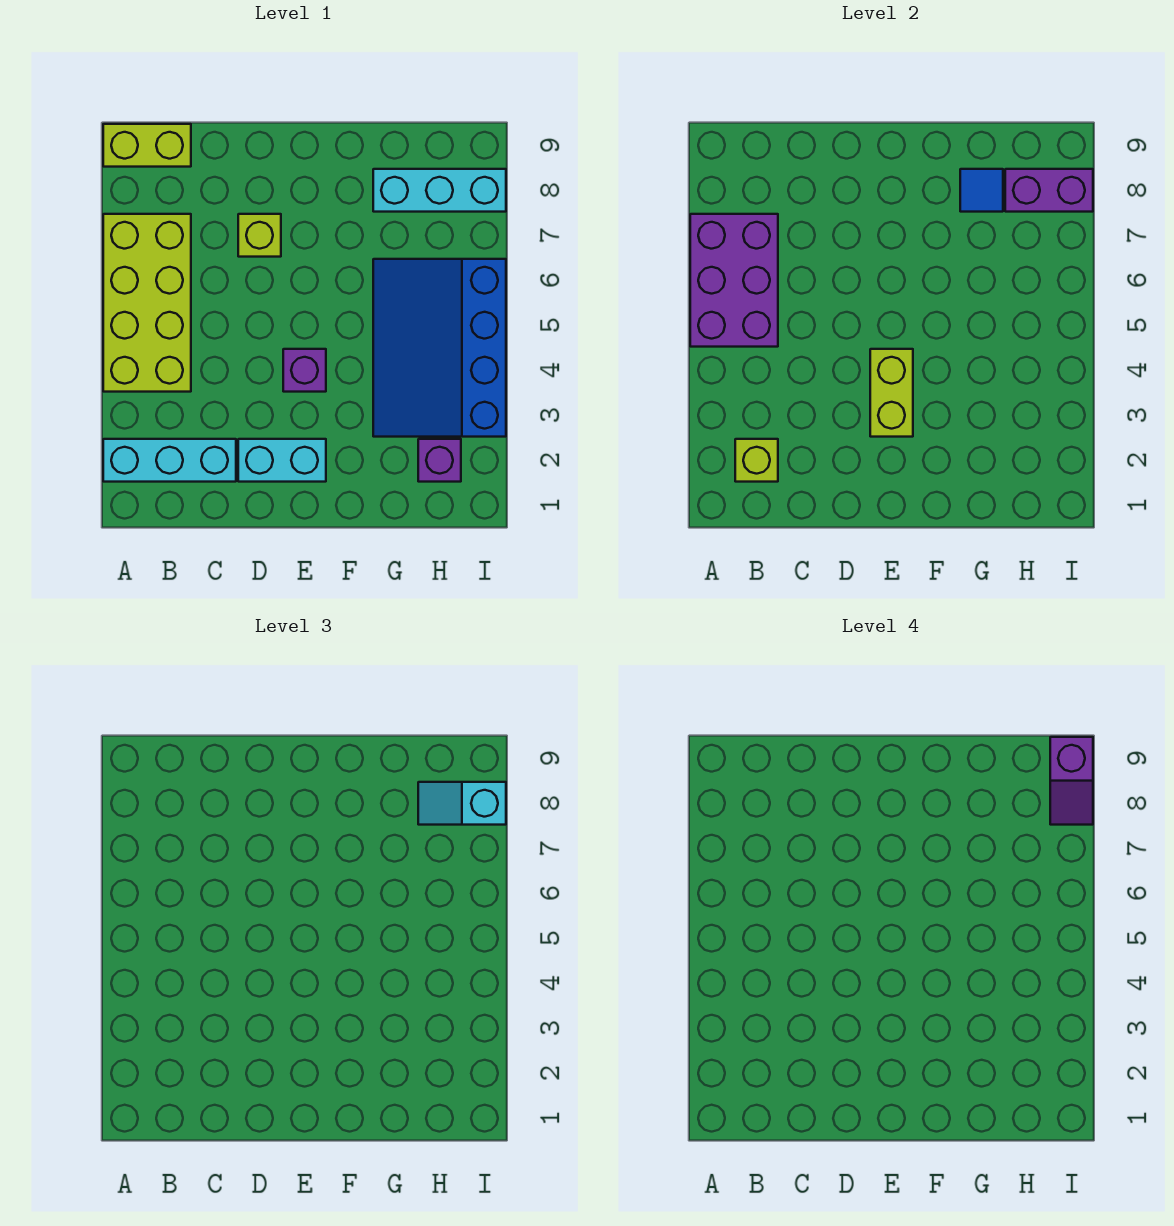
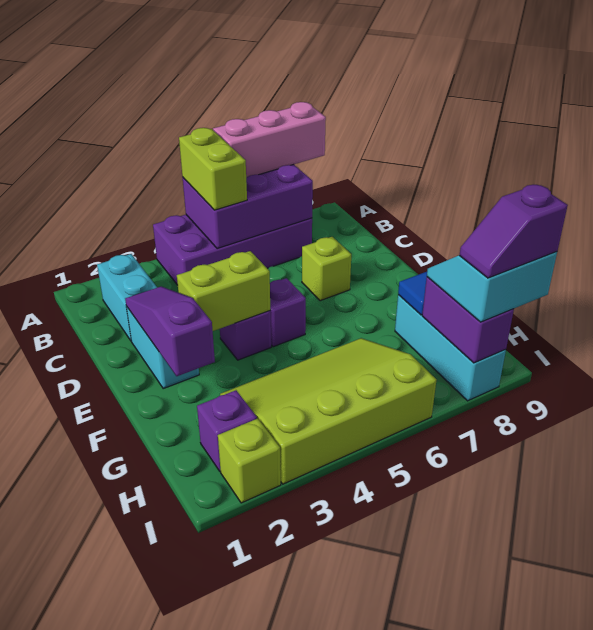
cyan 1x3 brick [103,439,236,482] -> cyan 1x2 brick [97,254,157,341]
lime 2x4 brick [103,214,191,392] -> purple 2x4 brick [153,215,312,285]
none -> pink 1x3 brick [213,102,326,177]
lime 1x2 brick [103,124,191,167] -> lime 1x2 brick moved to [179,128,247,210]
lime 1x1 brick [735,439,778,482] -> lime 1x1 brick moved to [218,419,281,503]
none -> purple 1x3 slope [125,286,215,376]
none -> purple 1x1 brick [270,278,306,347]
blue 3x4 slope [373,259,506,437] -> lime 3x4 slope [220,338,436,484]
cyan 1x2 slope [418,782,506,825] -> cyan 2x2 slope [427,252,557,322]

